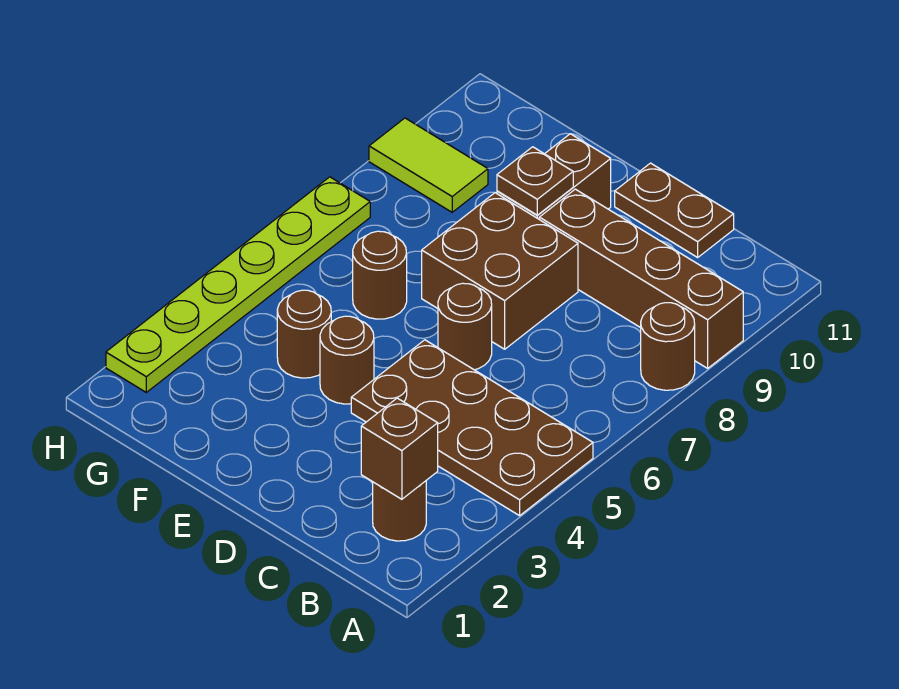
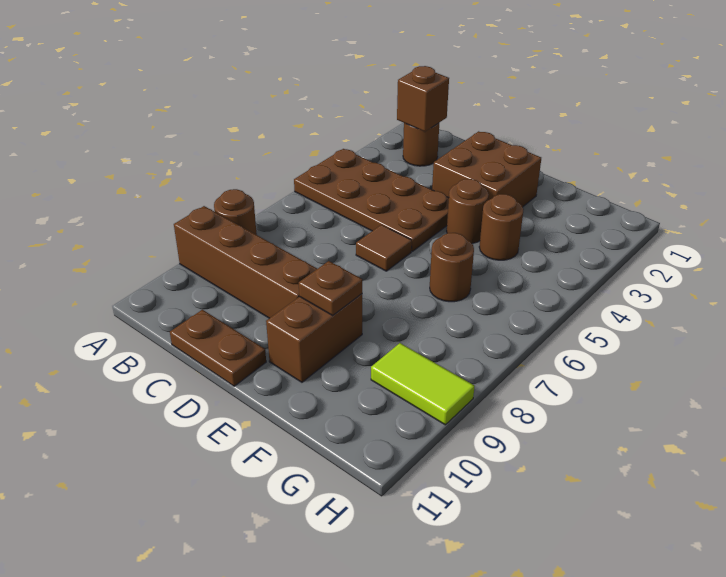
brown 1x1 round brick [438,283,492,370] -> brown 1x1 tile [356,225,412,271]
brown 2x2 brick [422,193,578,349] -> brown 2x2 brick moved to [432,131,541,207]
lime 1x6 plate [106,177,370,392] -> none

